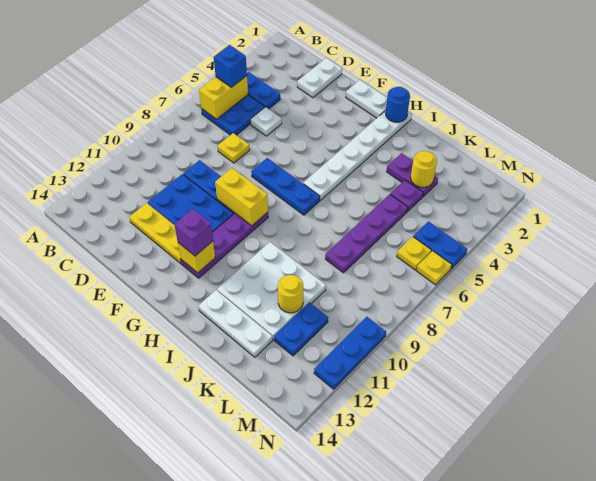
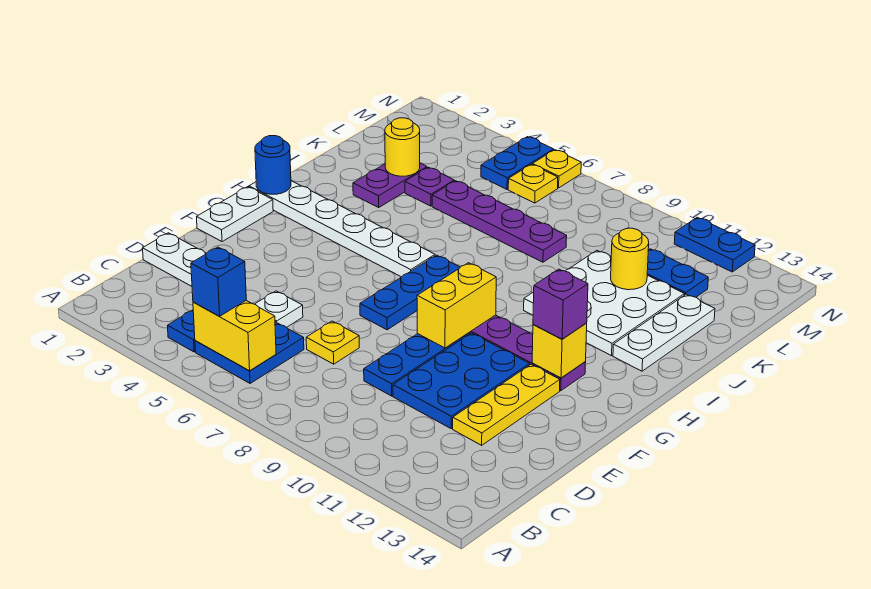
blue 1x3 plate [314,317,386,389] -> blue 1x2 plate [674,217,755,272]

